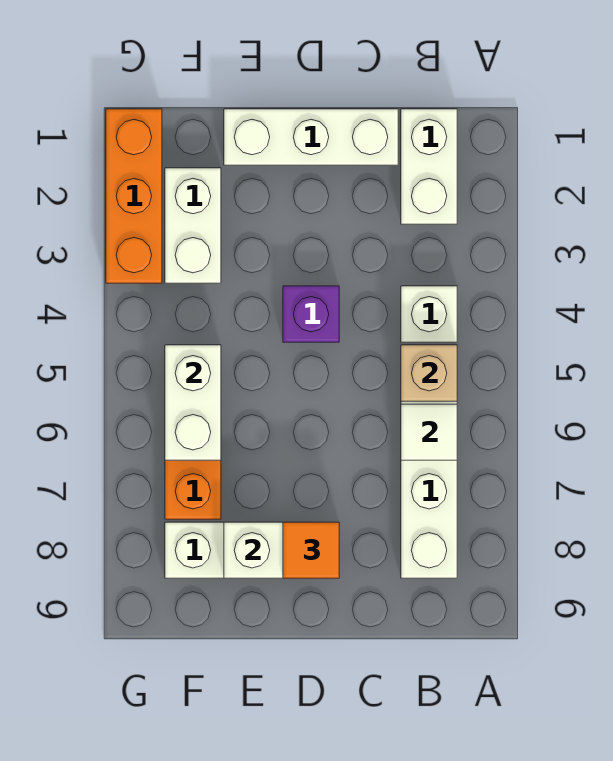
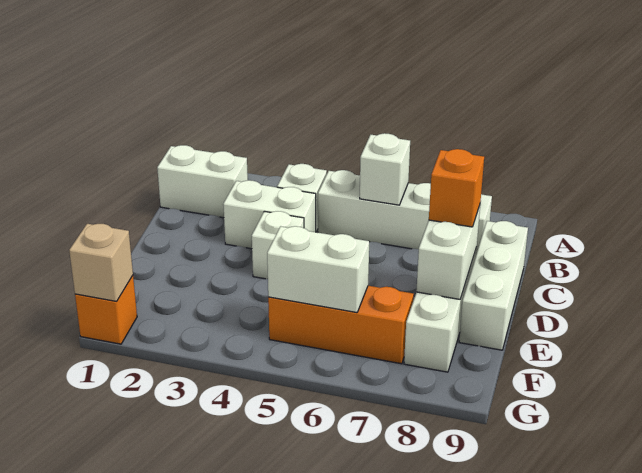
tan 1x1 brick [401,345,457,401] -> tan 1x1 brick moved to [69,224,133,301]
white 1x1 tile [401,404,457,460] -> white 1x1 brick [360,133,410,205]
white 1x3 brick [224,109,398,165] -> white 1x3 brick moved to [459,221,528,350]
purple 1x1 brick [283,286,339,342] -> white 1x1 brick [252,211,304,279]
orange 1x1 tile [283,522,339,578] -> orange 1x1 brick [429,149,484,227]
white 1x2 brick [165,168,221,283] -> white 1x2 brick moved to [223,180,316,249]
orange 1x3 brick [106,109,162,283] -> orange 1x1 brick [75,276,137,344]

